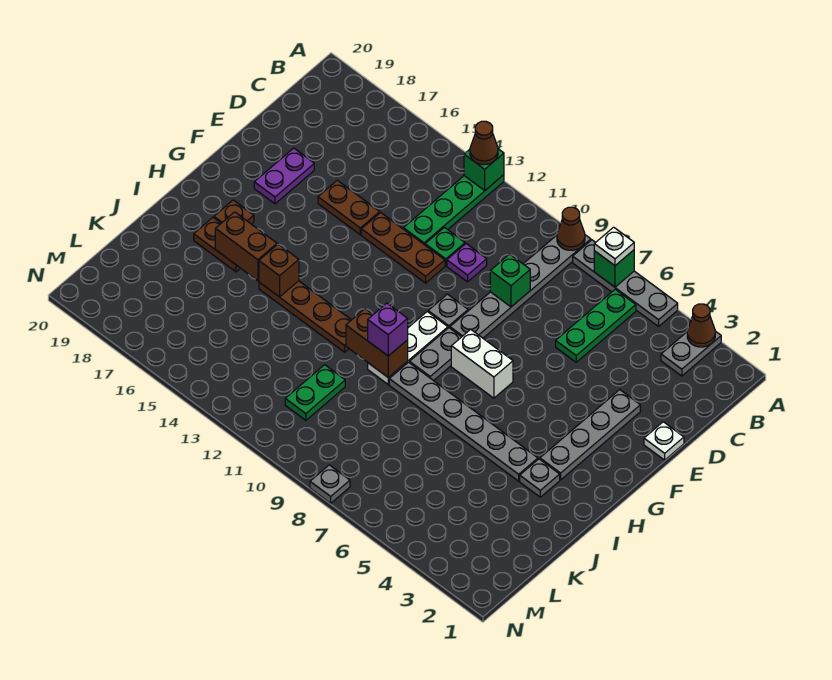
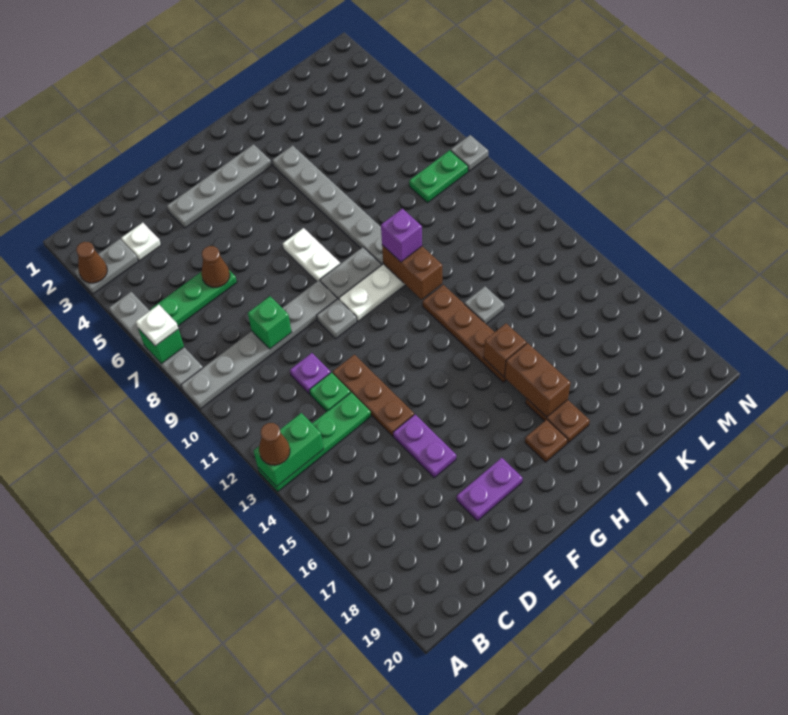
brown 1x1 cone [557,207,585,250] -> brown 1x1 cone moved to [201,246,230,287]
green 1x1 brick [464,149,504,190] -> green 1x2 brick [254,413,323,487]
white 1x1 plate [644,422,684,460] -> white 1x1 plate moved to [121,223,161,261]
brown 1x2 plate [318,180,380,235] -> purple 1x2 plate [393,415,456,478]
white 1x2 brick [451,329,513,398] -> white 1x2 plate [283,228,340,281]
grey 1x1 plate [520,459,560,497] -> grey 1x1 plate moved to [464,286,504,324]
green 1x2 plate [285,365,345,420] -> green 1x2 plate moved to [409,150,468,203]

